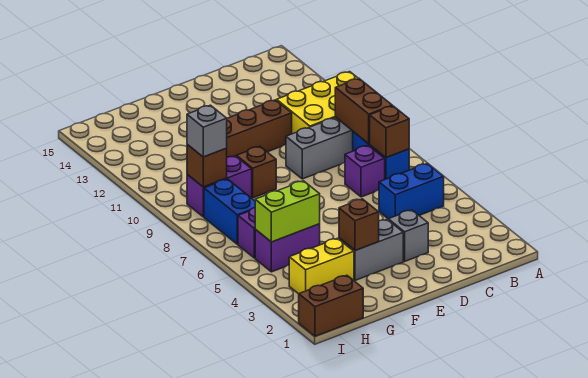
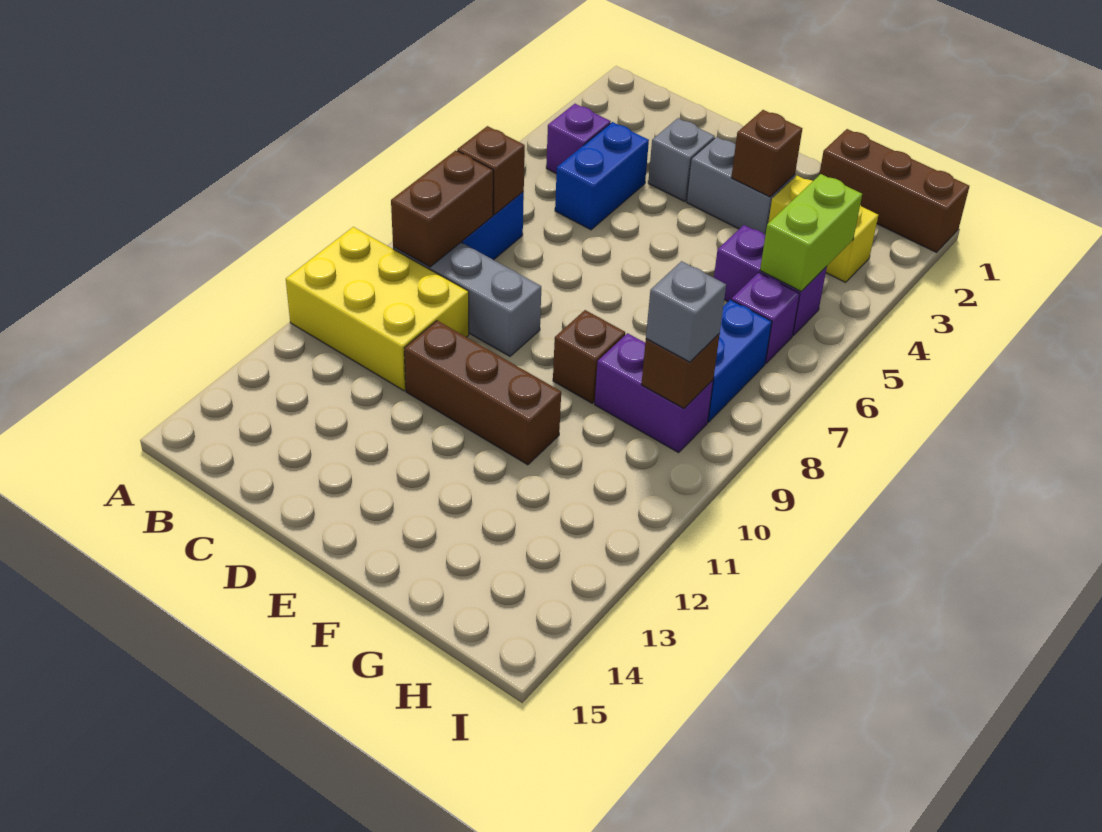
blue 1x2 brick [379,164,444,219] -> blue 1x2 brick turned to [555,122,649,230]
purple 1x1 brick [345,145,385,197] -> purple 1x1 brick moved to [546,104,611,174]
lime 1x2 brick [255,181,320,242] -> lime 1x2 brick turned to [760,174,862,291]
brown 1x2 brick [299,275,363,336] -> brown 1x3 brick [819,129,969,252]

